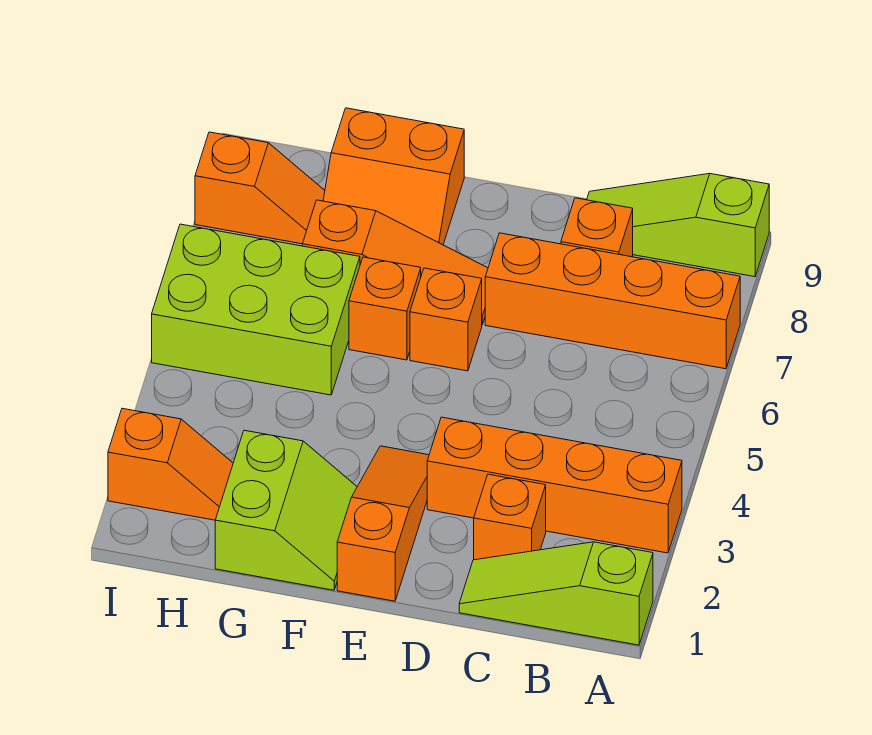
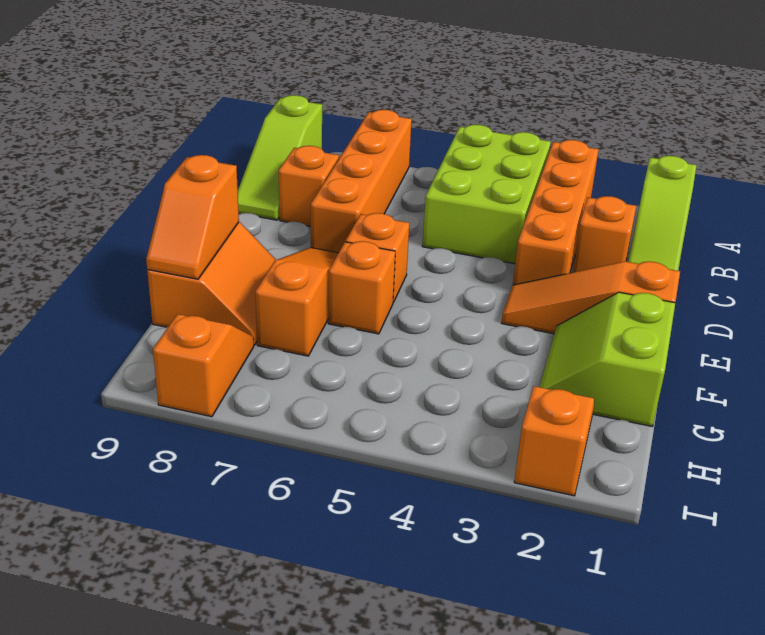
lime 2x2 slope [215,430,357,590] -> lime 2x2 slope turned to [540,292,675,426]
none -> orange 1x2 slope [146,155,239,279]
lime 2x3 brick [152,224,360,395] -> lime 2x3 brick moved to [422,125,551,264]

